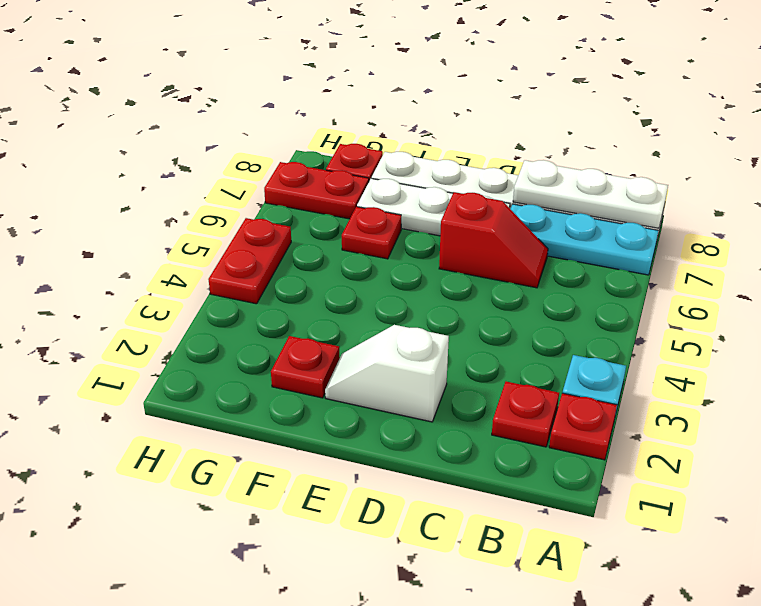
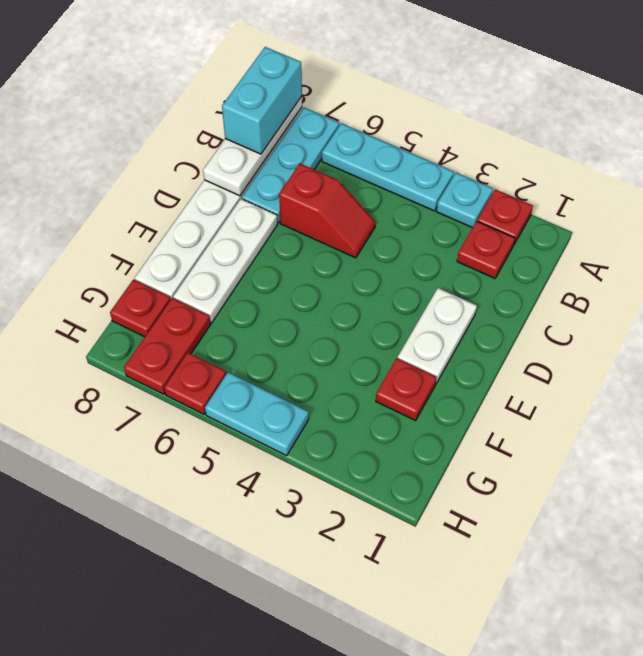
none -> cyan 1x3 plate [322,123,454,211]
none -> cyan 1x2 brick [222,47,302,154]
red 1x2 slope [439,192,548,288] -> red 1x2 slope turned to [279,164,375,258]
white 1x2 slope [325,325,449,422] -> white 1x2 plate [398,288,477,383]
red 1x1 plate [342,207,401,259] -> red 1x1 plate moved to [164,352,226,414]
red 1x2 plate [208,218,291,304] -> cyan 1x2 plate [205,372,309,456]

